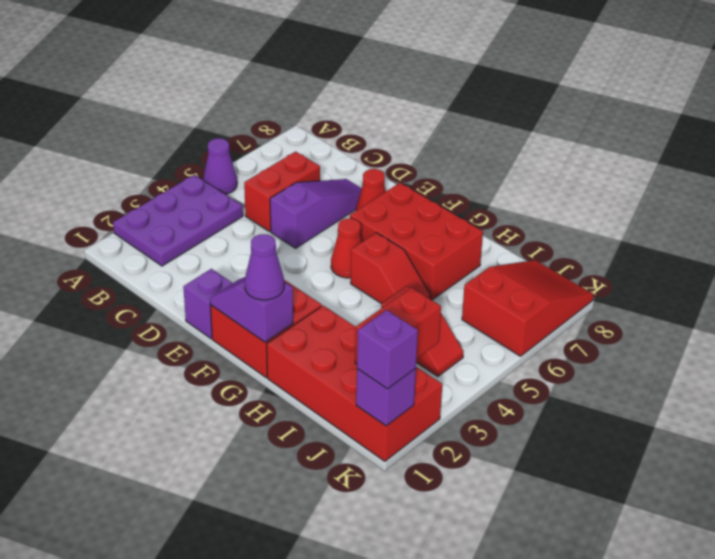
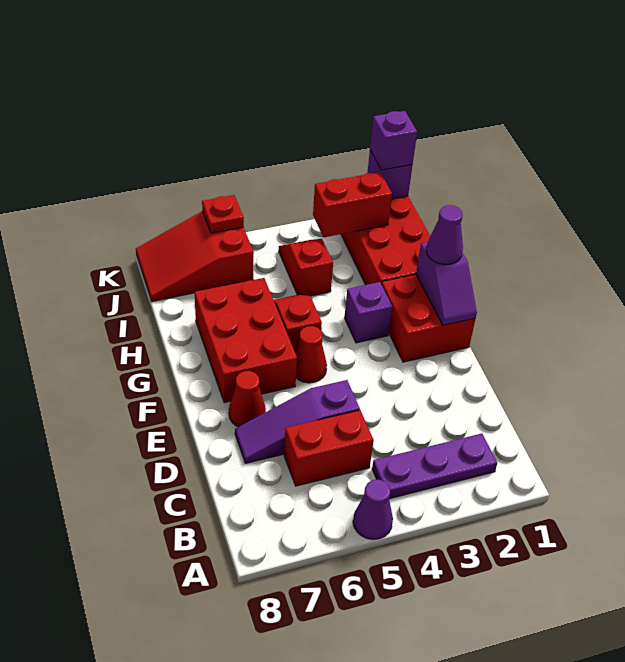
purple 2x3 plate [113,175,243,266] -> purple 1x3 plate [372,434,497,499]
purple 1x1 brick [183,269,233,339] -> purple 1x1 brick moved to [344,282,392,343]
none -> red 1x1 plate [202,195,244,233]

